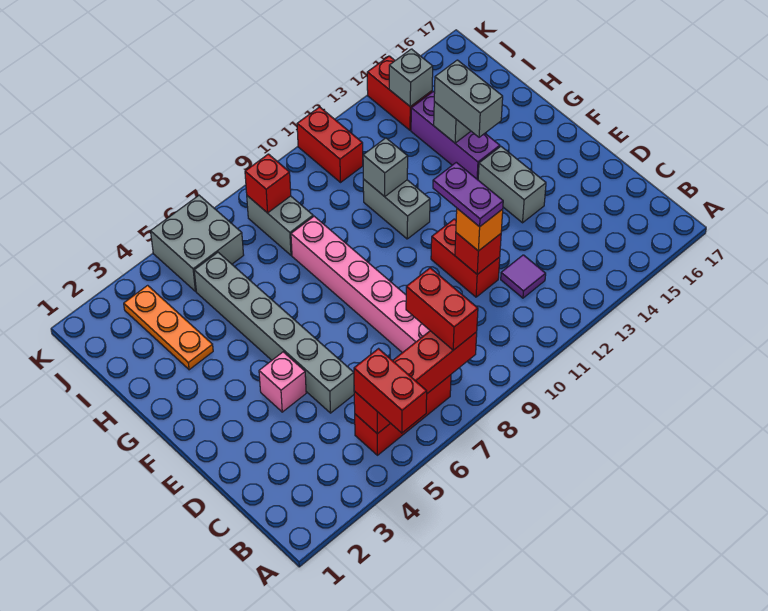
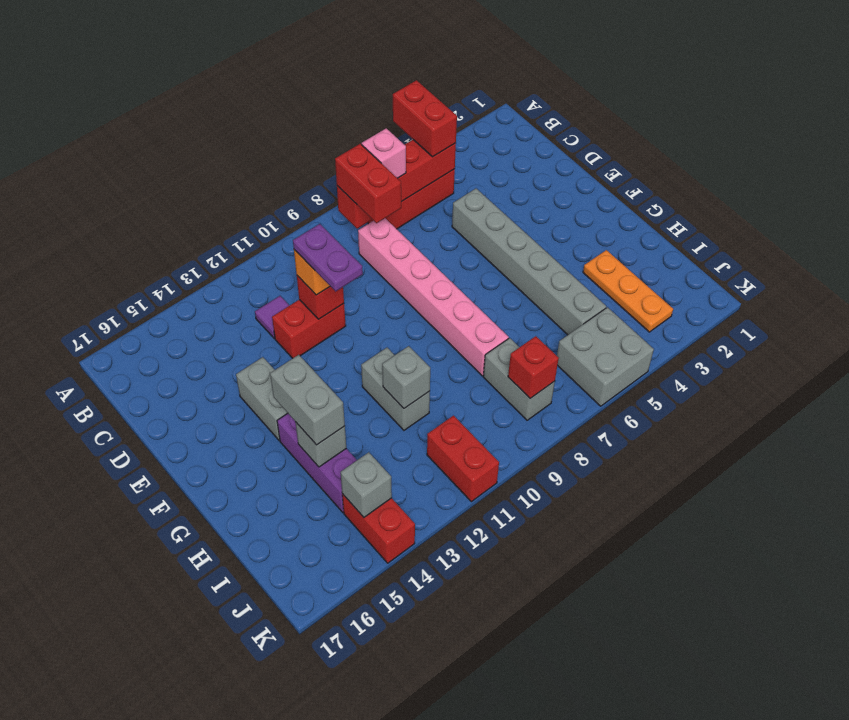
red 1x2 brick [431,219,500,297] -> red 1x2 brick turned to [272,300,346,358]
pink 1x1 brick [259,352,306,412] -> pink 1x1 brick moved to [362,128,406,178]

